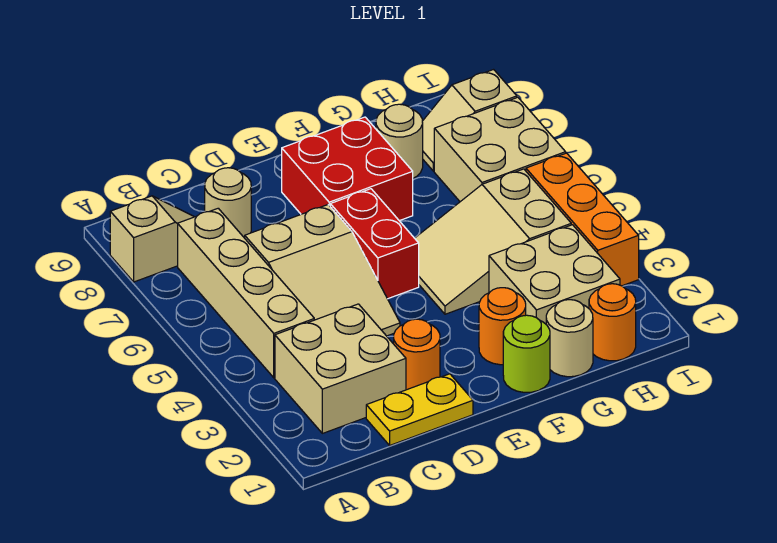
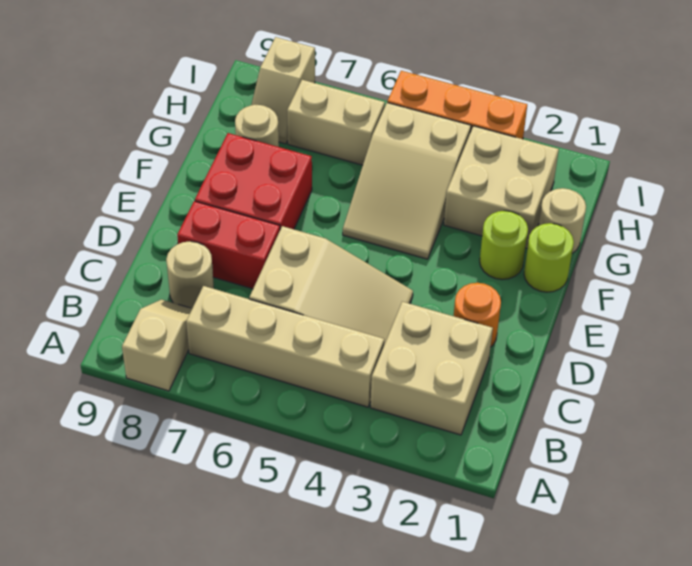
yellow 1x2 plate [366,374,473,445] -> none
red 1x2 brick [330,189,419,299] -> red 1x2 brick moved to [177,201,280,289]
orange 1x1 round brick [479,288,526,365] -> lime 1x1 round brick [480,211,528,280]
orange 1x1 round brick [589,284,636,361] -> none
tan 2x2 brick [434,97,566,202] -> tan 1x2 brick [287,80,385,165]

